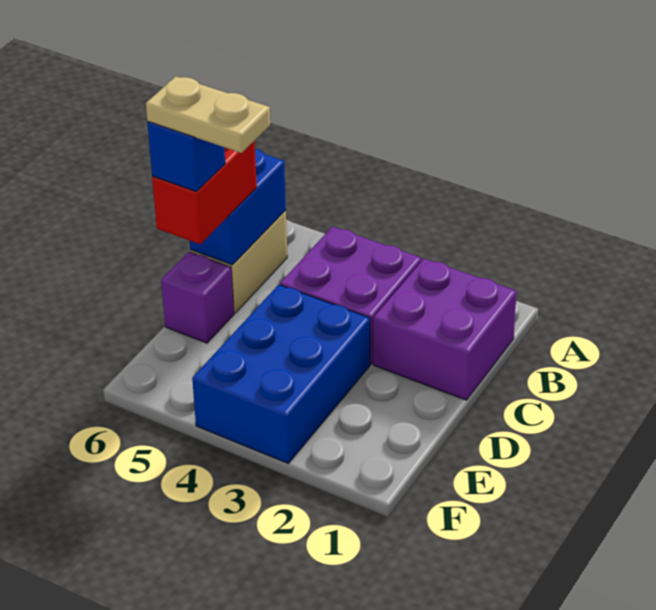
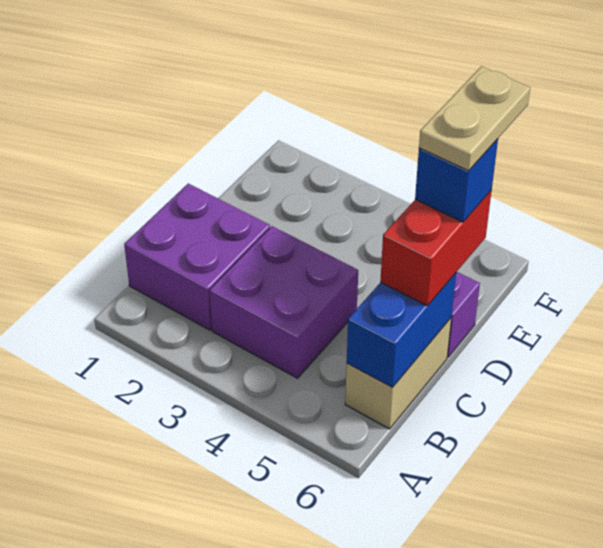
blue 2x3 brick [192,285,370,463] -> none
tan 1x2 plate [146,76,270,153] -> tan 1x2 plate turned to [419,66,530,171]

